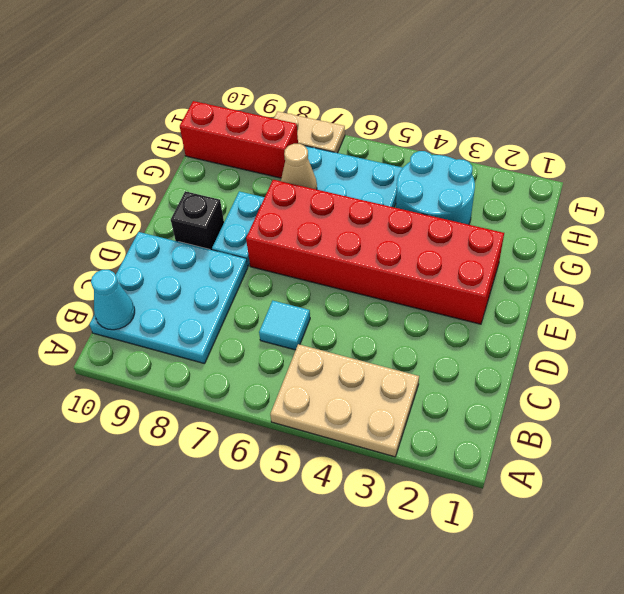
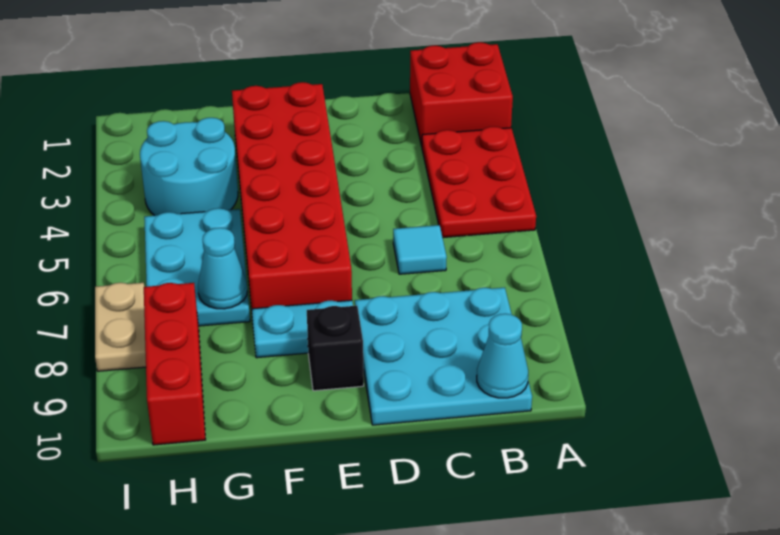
none -> red 2x2 brick [410,42,513,146]
tan 2x3 plate [270,344,419,457] -> red 2x3 plate [422,127,536,238]
tan 1x1 cone [281,144,317,190] -> cyan 1x1 cone [198,228,247,309]

